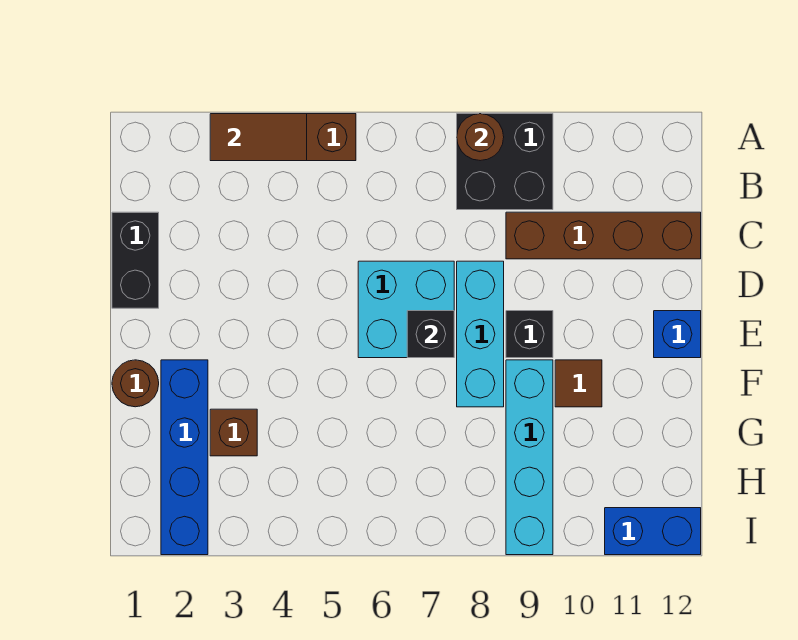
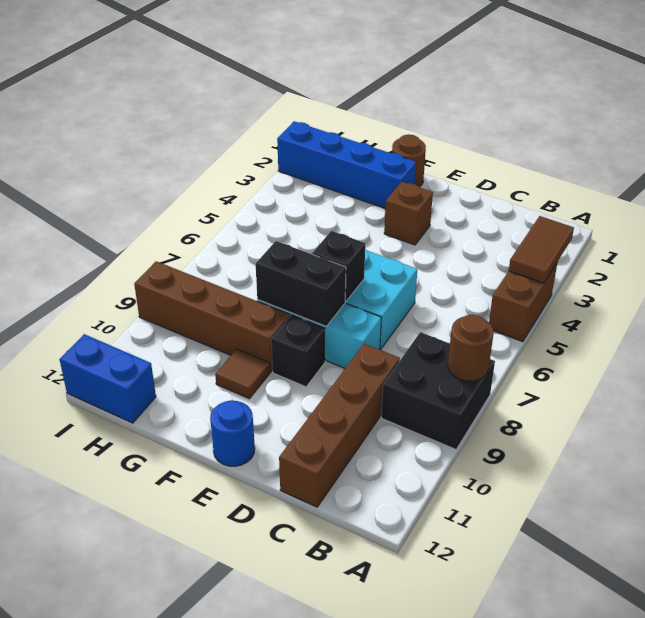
black 1x2 brick [112,212,159,308] -> black 1x2 brick moved to [256,241,346,326]
blue 1x1 brick [654,311,701,358] -> blue 1x1 round brick [210,400,255,466]
cyan 1x4 brick [506,360,553,555] -> brown 1x4 brick [134,261,290,372]
brown 1x1 brick [210,409,257,456] -> brown 1x1 brick moved to [384,182,433,245]
blue 1x2 brick [605,508,701,555] -> blue 1x2 brick turned to [60,334,156,423]

